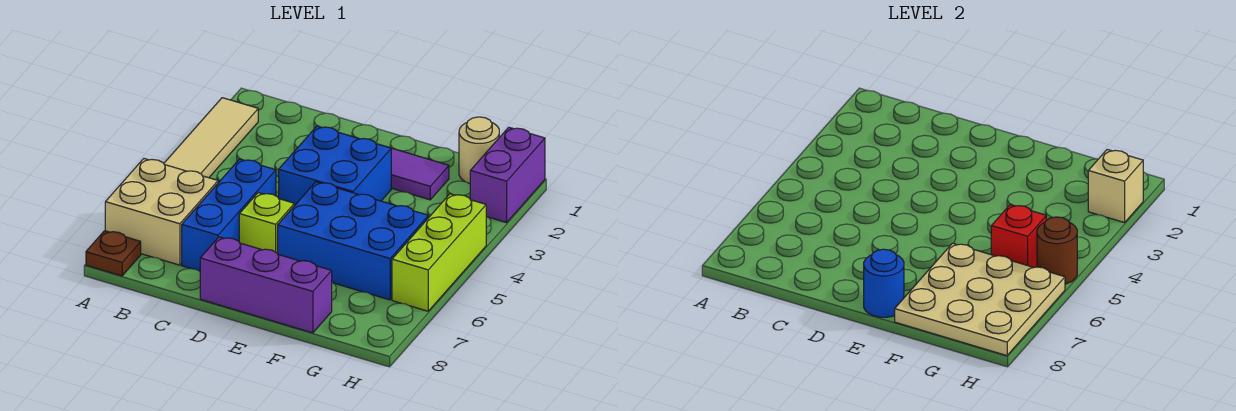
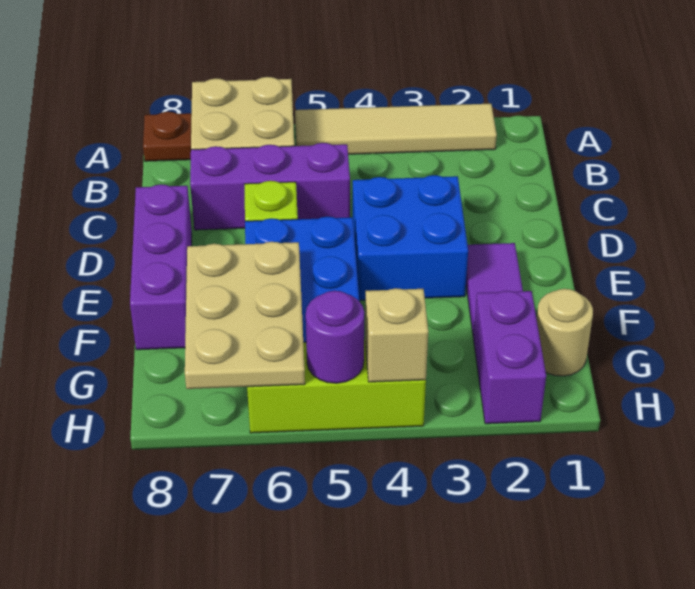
blue 1x3 brick [182,159,276,271] -> purple 1x3 brick [190,143,350,230]
blue 1x1 round brick [864,249,904,317] -> none
tan 3x3 plate [895,243,1065,356] -> tan 2x3 plate [185,242,305,389]
red 1x1 brick [991,205,1046,267] -> none
purple 1x2 brick [470,127,545,223] -> purple 1x2 brick turned to [473,291,546,424]
tan 1x1 brick [1088,149,1143,223] -> tan 1x1 brick moved to [365,288,428,382]
brown 1x1 round brick [1037,217,1077,284] -> purple 1x1 round brick [306,291,364,383]

